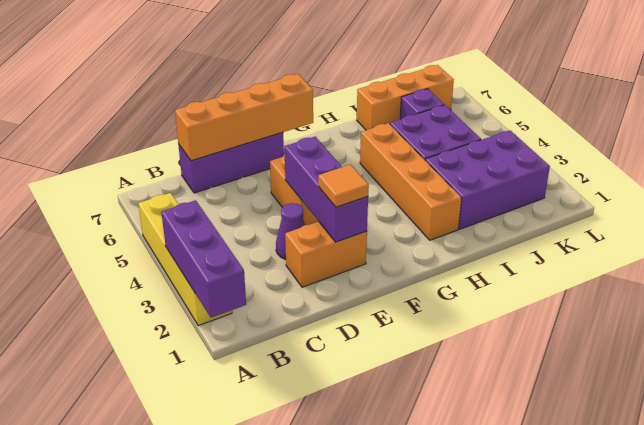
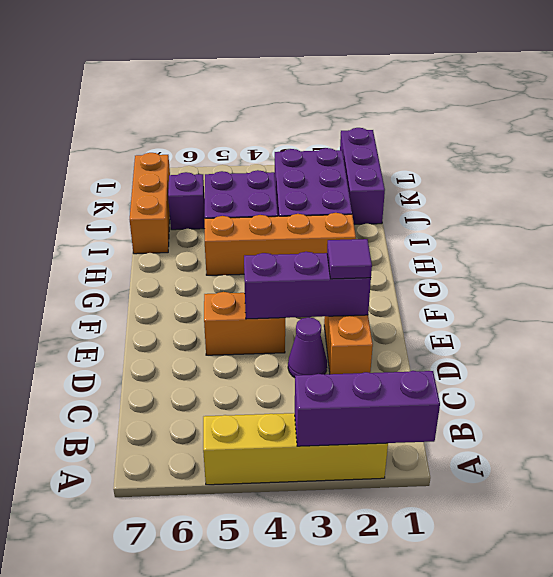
purple 1x3 brick [178,133,284,193] -> purple 1x3 brick moved to [340,128,385,224]
orange 1x4 brick [175,74,313,161] -> none
orange 1x1 tile [318,164,369,207] -> purple 1x1 tile [327,239,372,279]

